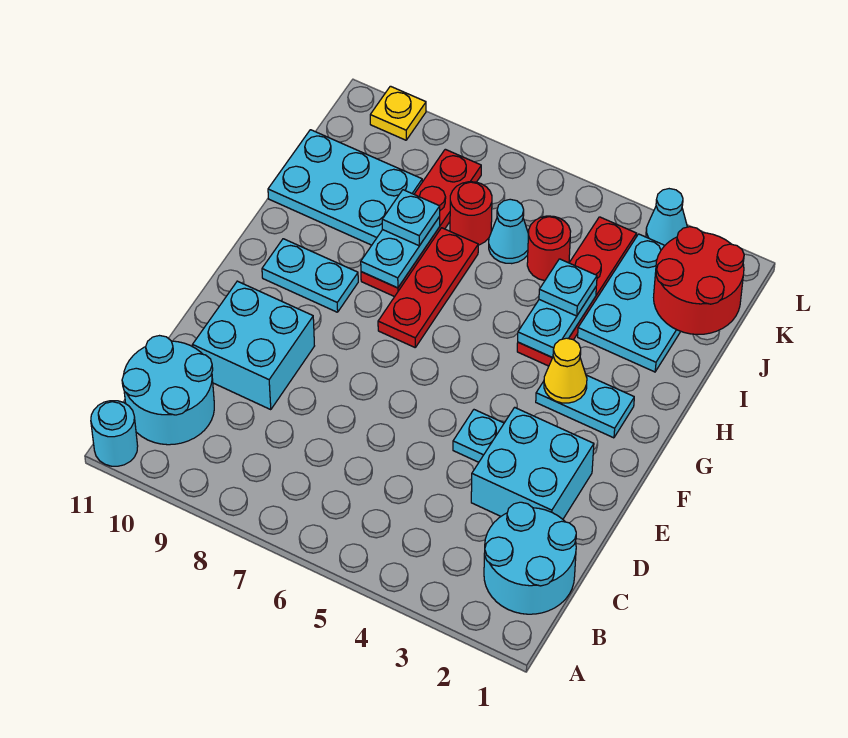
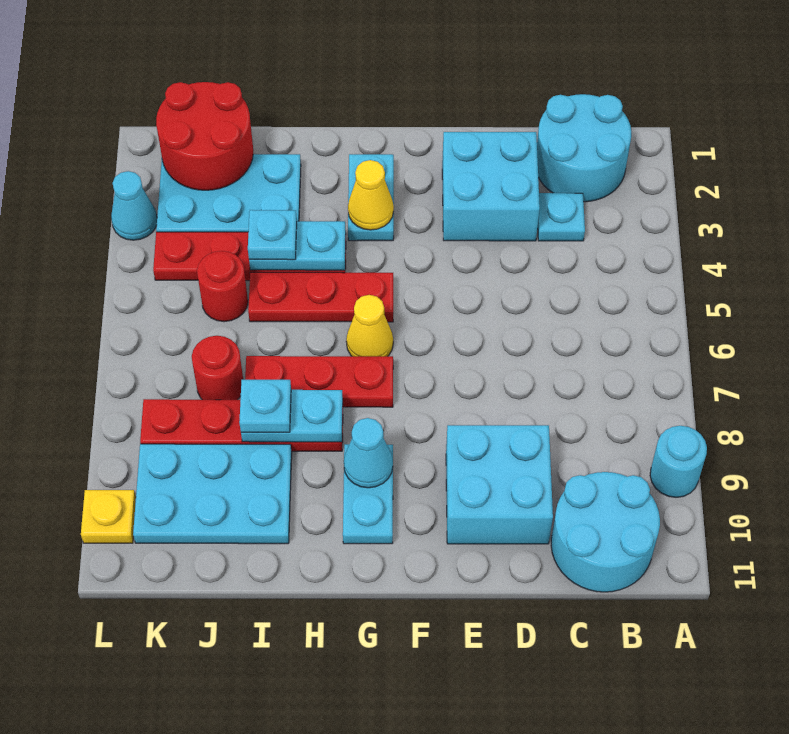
cyan 1x1 round brick [91,401,138,466] -> cyan 1x1 round brick moved to [650,426,707,497]
cyan 1x1 plate [453,410,504,462] -> cyan 1x1 plate moved to [538,193,585,241]
none -> red 1x3 plate [248,272,393,322]
none -> yellow 1x1 cone [346,295,393,356]
cyan 2x3 plate [268,130,422,245] -> cyan 2x3 plate turned to [133,444,292,544]
cyan 1x1 cone [489,199,528,264] -> cyan 1x1 cone moved to [344,418,393,488]

